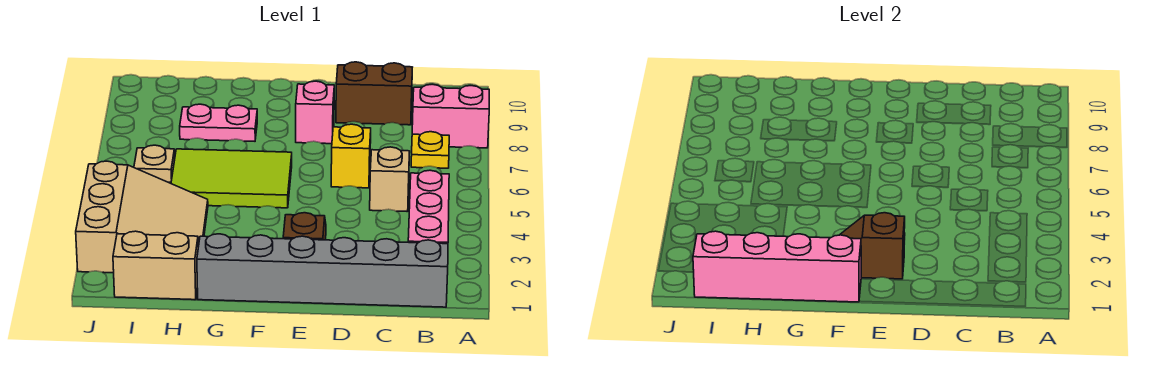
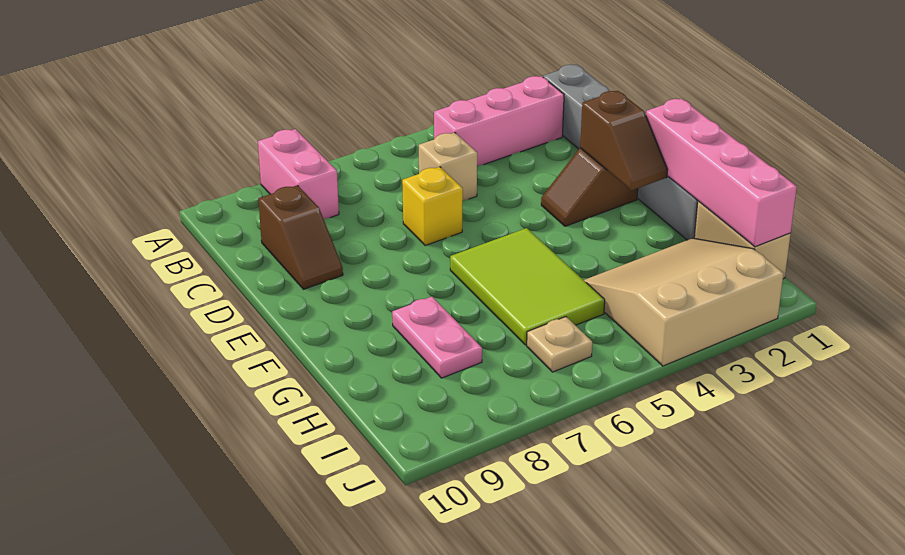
yellow 1x1 plate [411,132,449,168] -> none
brown 1x2 brick [336,62,412,125] -> brown 1x2 slope [258,185,343,289]
pink 1x1 brick [296,81,334,144] -> none

